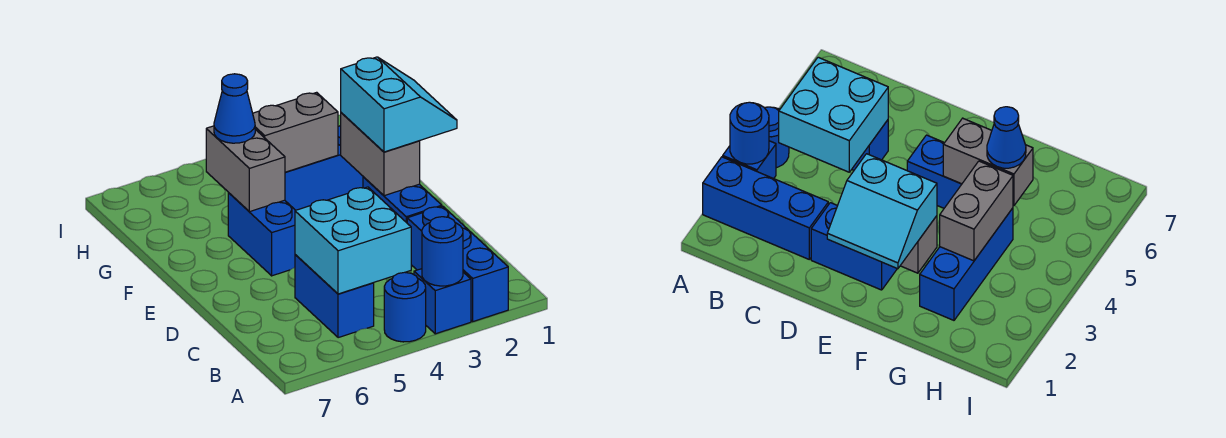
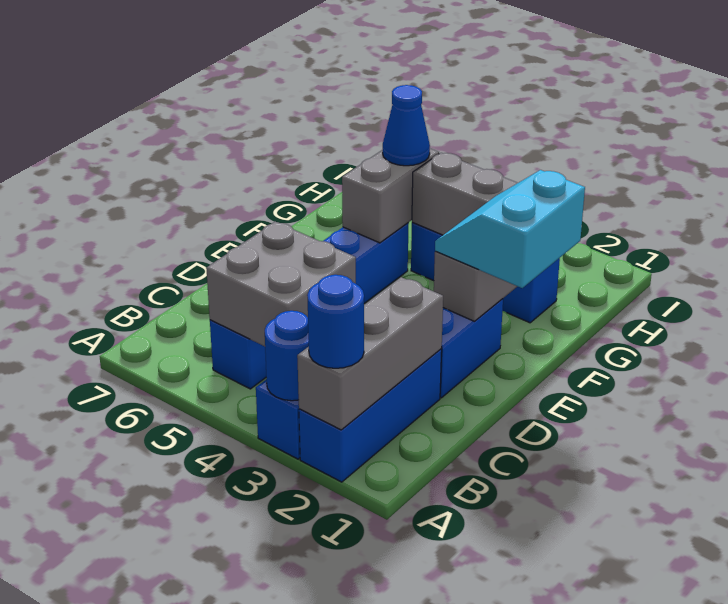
none -> grey 1x3 brick [297,277,443,430]
blue 1x1 round brick [384,272,426,342] -> blue 1x1 round brick moved to [307,275,364,368]
cyan 2x2 brick [295,187,411,294] -> grey 2x2 brick [206,222,356,346]
cyan 2x2 slope [341,57,457,152] -> cyan 2x2 slope turned to [435,170,585,288]

